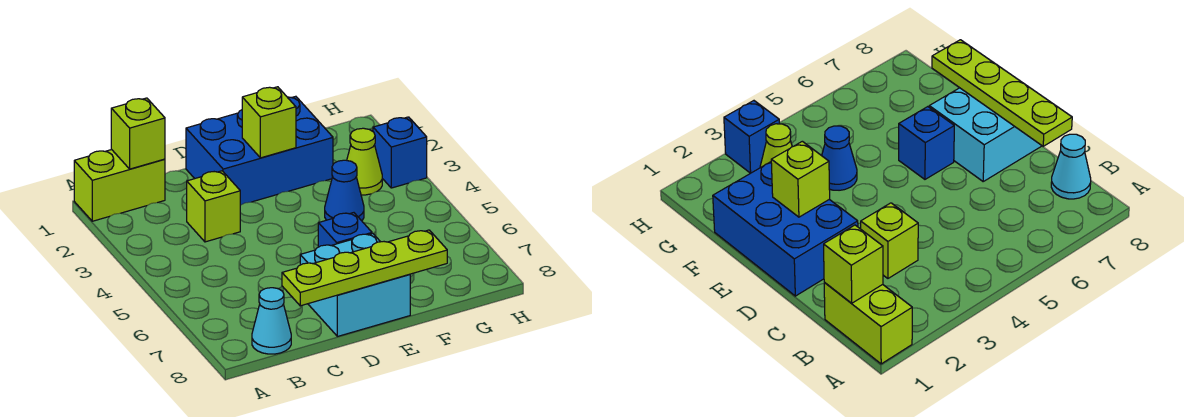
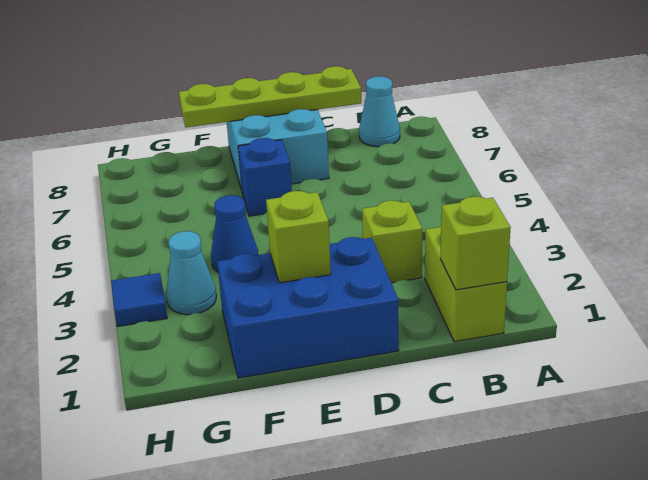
lime 1x2 brick [74,150,165,221] -> lime 1x2 brick turned to [425,227,507,342]
lime 1x1 cone [347,128,382,195] -> cyan 1x1 cone [166,231,216,315]
blue 1x1 brick [373,117,427,188] -> blue 1x1 tile [111,273,167,326]

